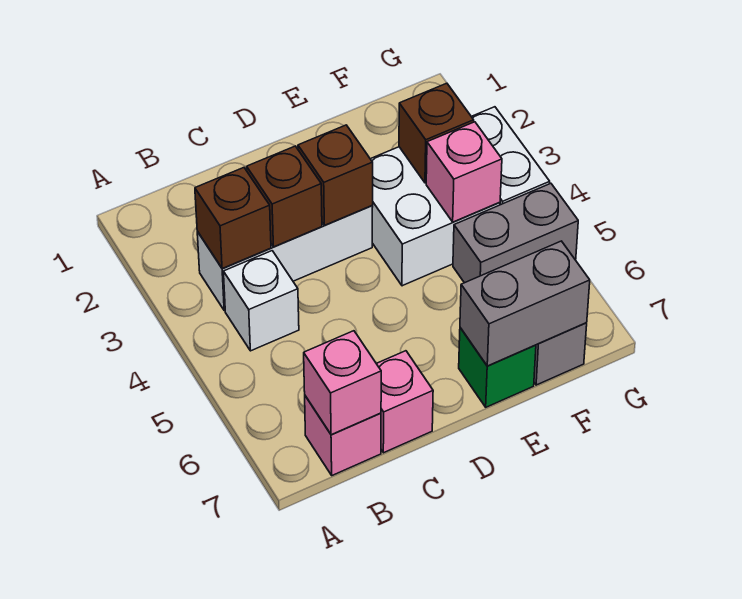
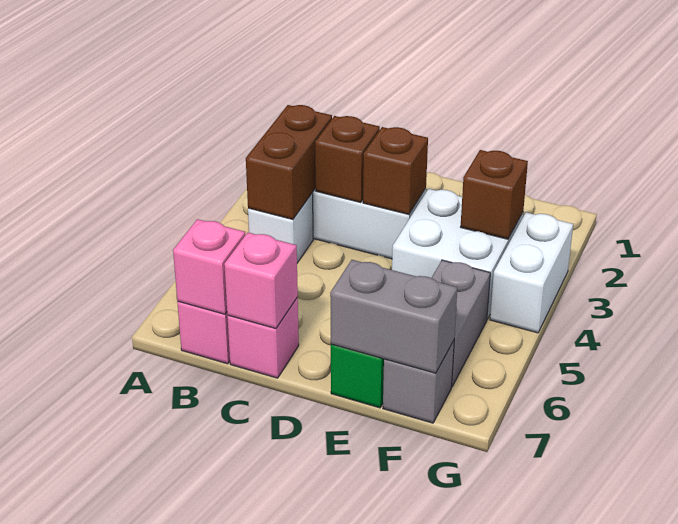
brown 1x1 brick [195,168,271,269] -> brown 1x2 brick [246,105,332,219]
pink 1x1 brick [426,122,502,222] -> pink 1x1 brick moved to [224,233,298,329]
grey 1x2 brick [453,183,578,283] -> grey 1x2 brick turned to [432,260,490,387]

